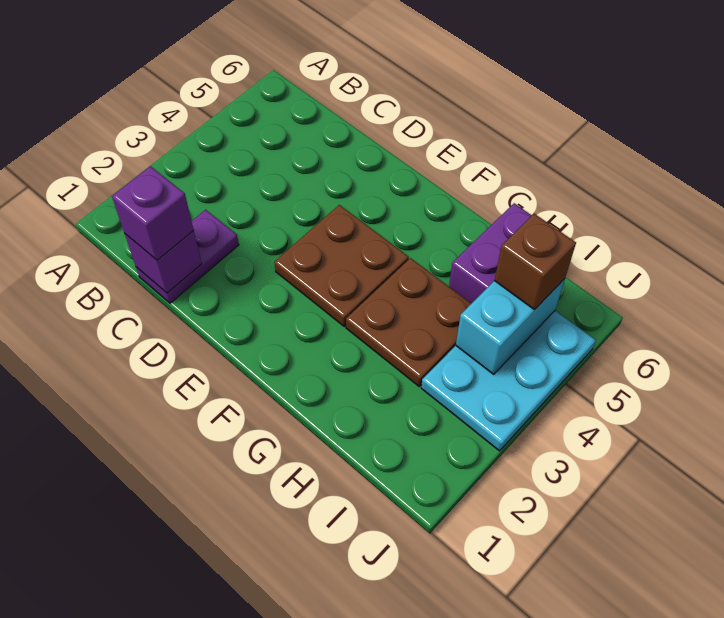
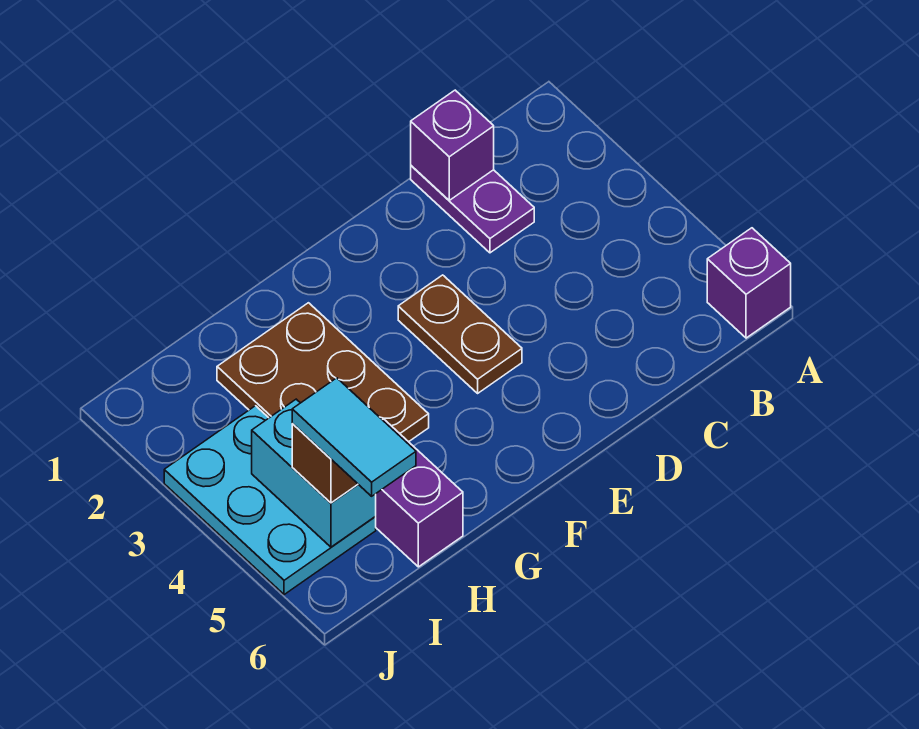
purple 1x1 brick [112,166,194,260] -> purple 1x1 brick moved to [707,228,791,338]
brown 2x2 plate [274,205,409,326] -> brown 1x2 plate [398,275,522,393]
brown 2x2 plate [346,258,472,386] -> brown 2x3 plate [217,303,429,442]
none -> cyan 1x2 tile [292,378,416,496]

